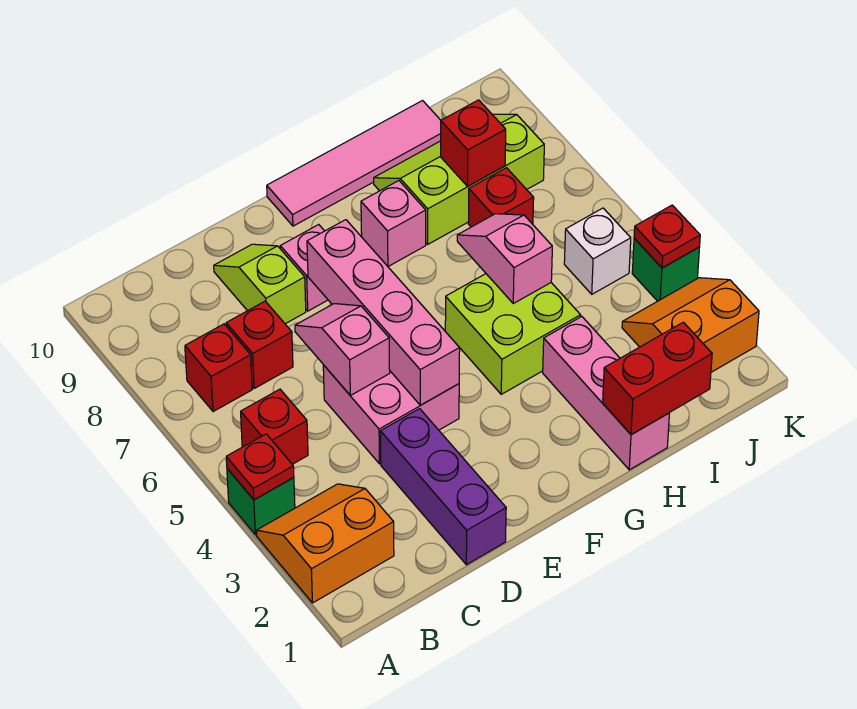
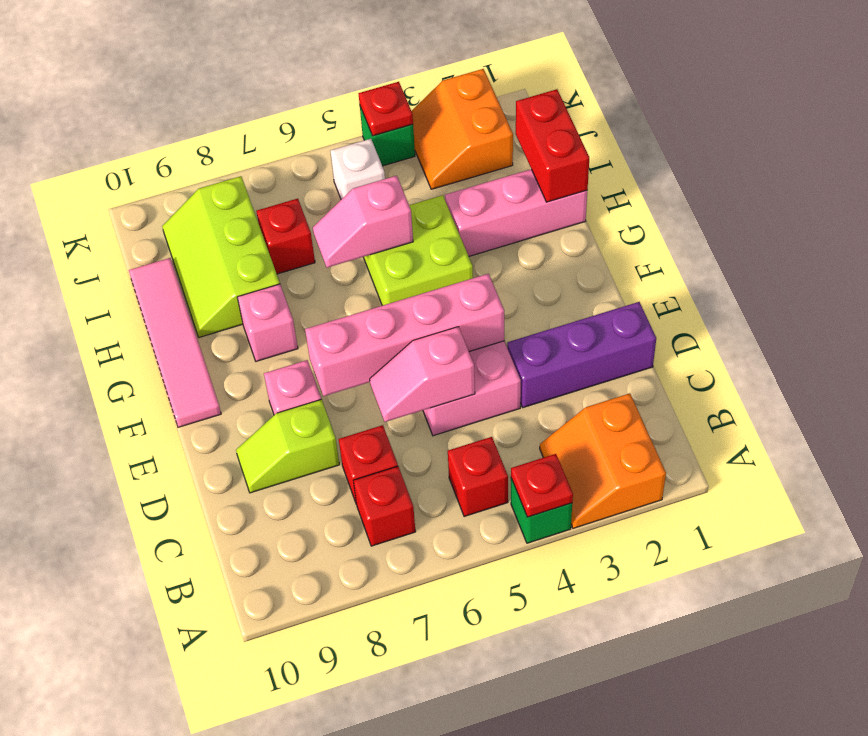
red 1x1 brick [441,100,506,186] -> none

